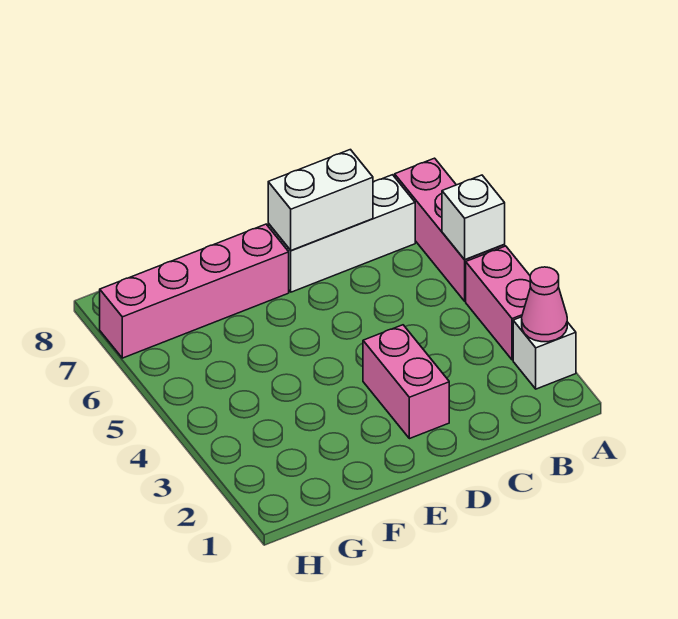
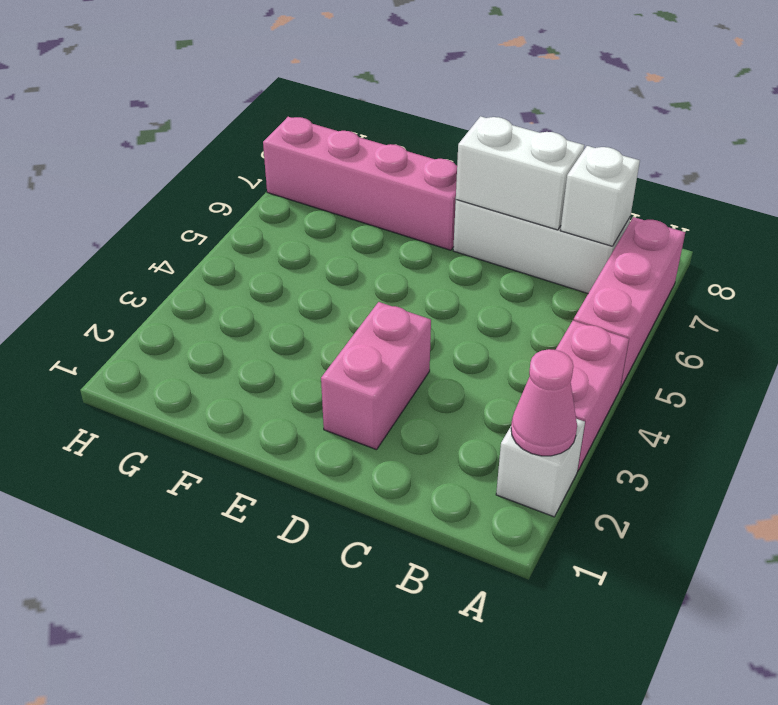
white 1x1 brick [442,175,505,260] -> white 1x1 brick moved to [561,146,640,246]

